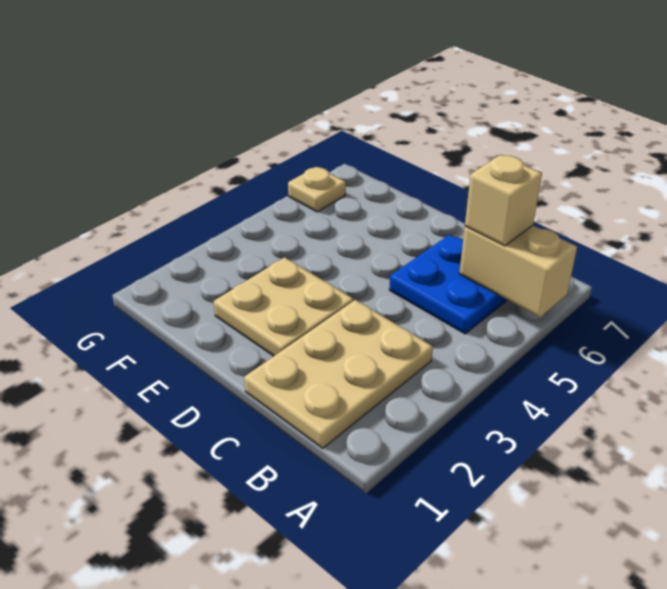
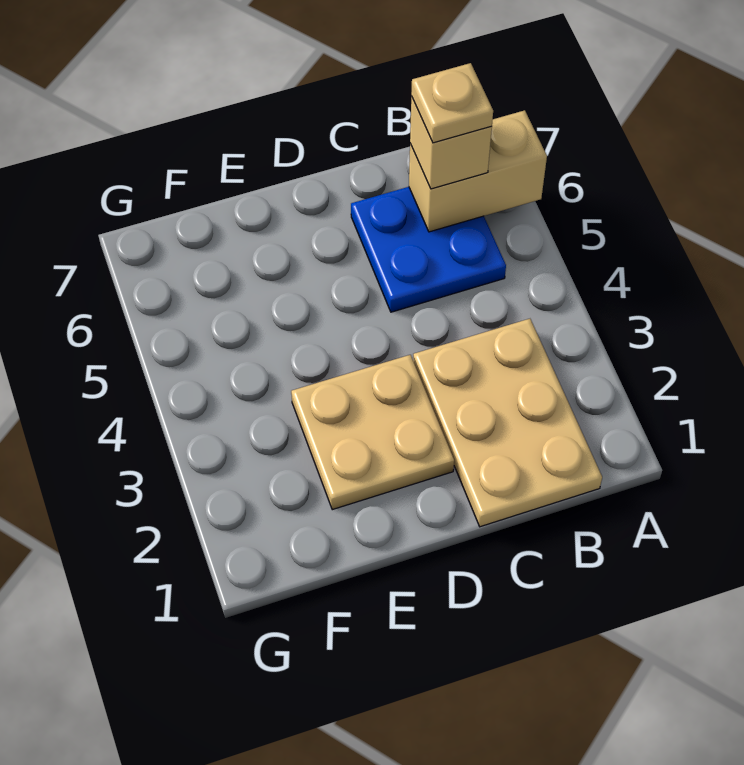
tan 1x1 plate [288,167,346,212] -> tan 1x1 plate moved to [411,63,493,143]

